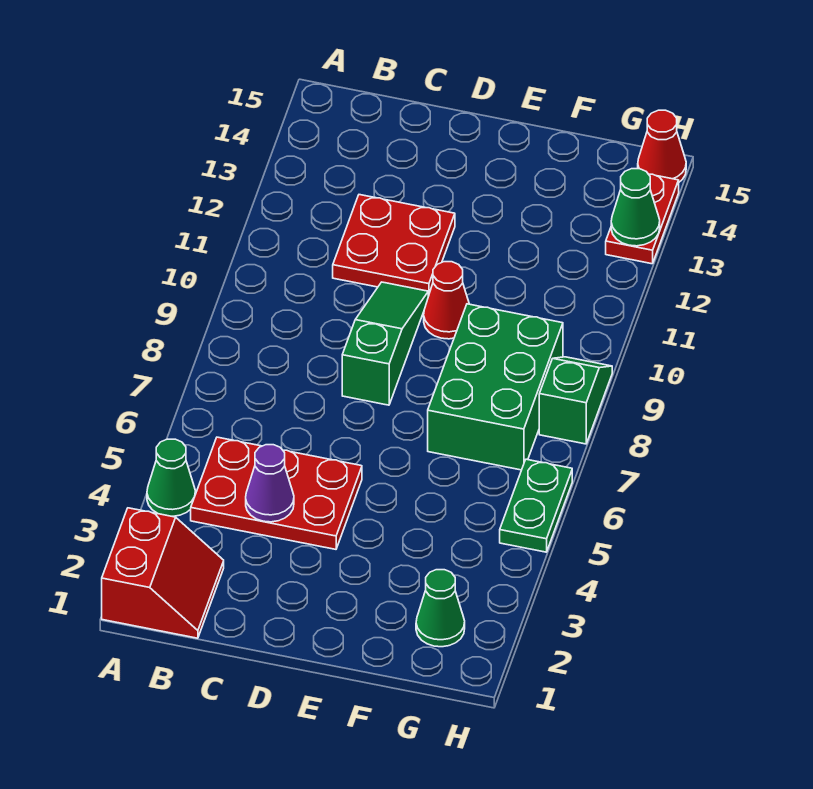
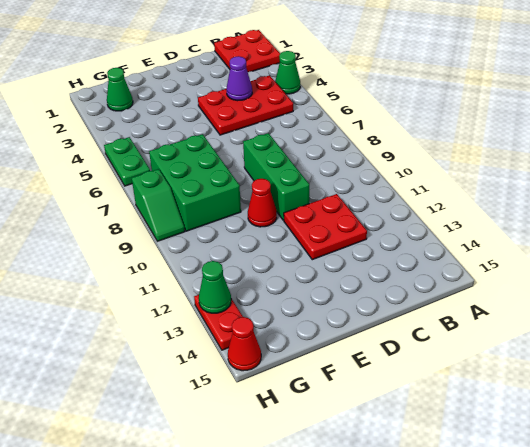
red 2x2 slope [102,508,224,638] -> red 2x2 plate [214,30,280,72]
green 1x3 slope [342,282,428,405] -> green 1x3 brick [243,133,309,220]

